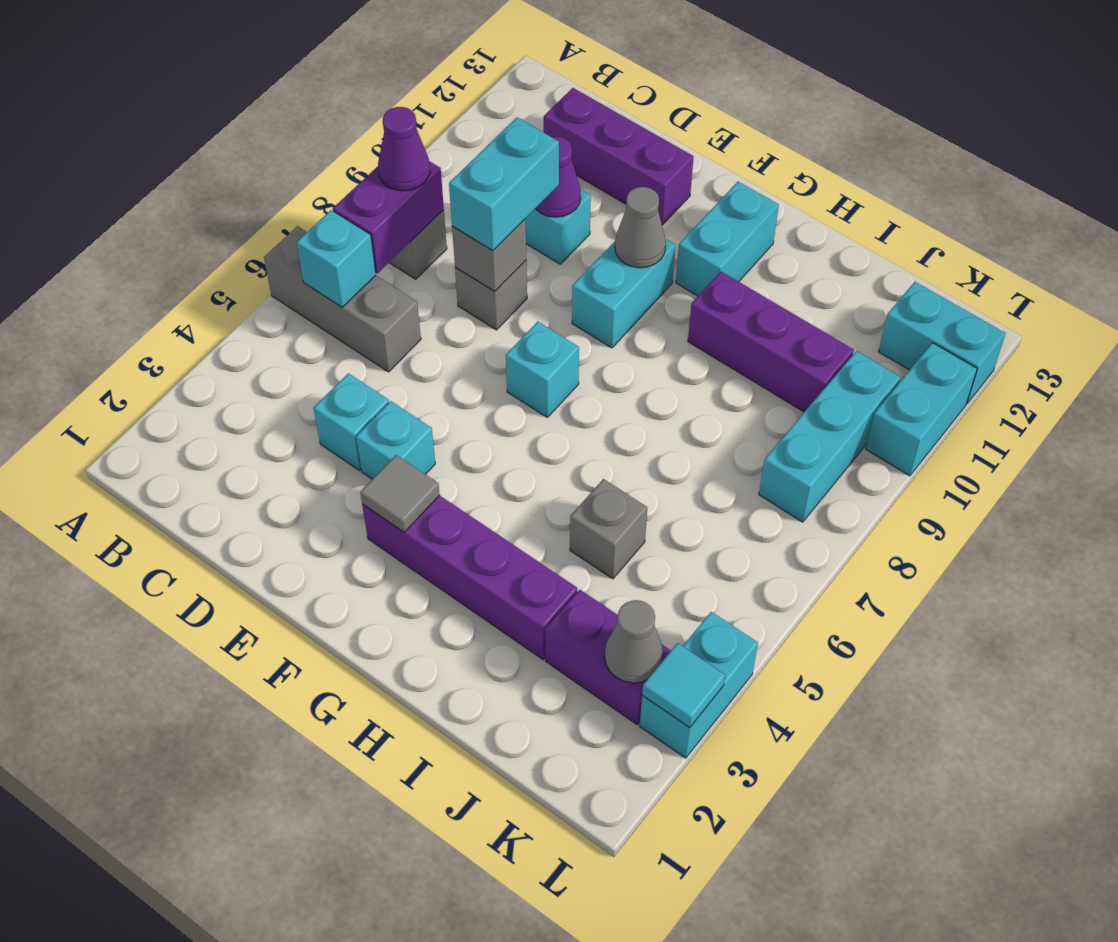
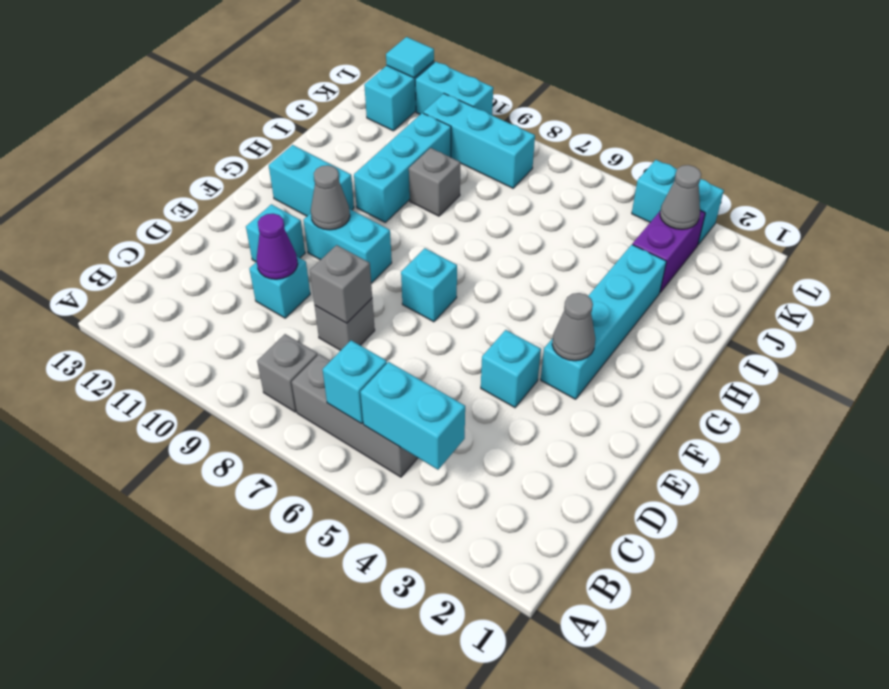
grey 1x3 brick [264,226,421,372] -> grey 1x3 brick turned to [292,354,417,477]
purple 1x2 brick [333,161,444,273] -> none
purple 1x1 cone [378,107,430,191] -> none
purple 1x3 brick [544,88,694,225] -> none
cyan 1x1 brick [314,373,389,471] -> cyan 1x1 brick moved to [246,204,305,262]
cyan 1x2 brick [449,117,559,251] -> cyan 1x2 brick moved to [360,362,465,470]
purple 1x4 brick [362,495,577,660] -> cyan 1x4 brick [541,245,666,399]
grey 1x1 tile [360,455,440,532] -> grey 1x1 cone [552,293,595,361]
purple 1x3 brick [688,272,854,412] -> cyan 1x3 brick [354,113,451,222]
grey 1x1 brick [570,479,647,579] -> grey 1x1 brick moved to [409,148,460,216]
cyan 1x1 tile [642,643,725,728] -> cyan 1x1 tile moved to [386,37,434,78]

